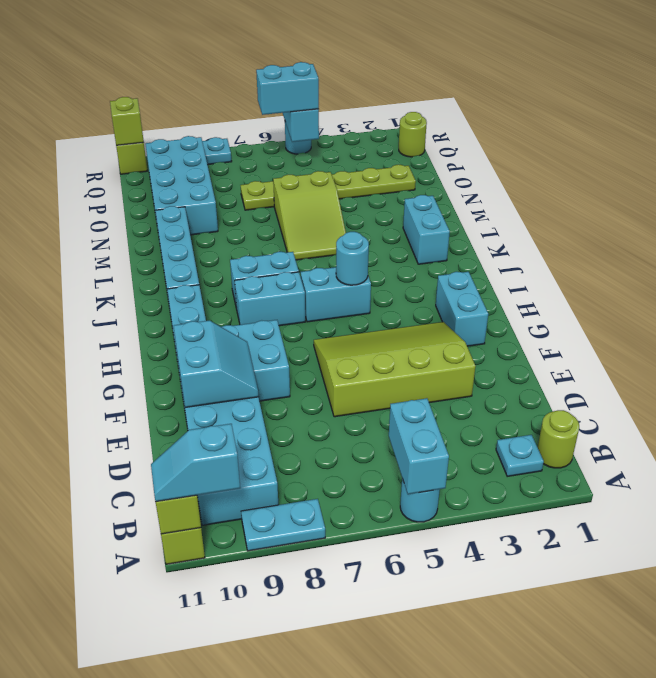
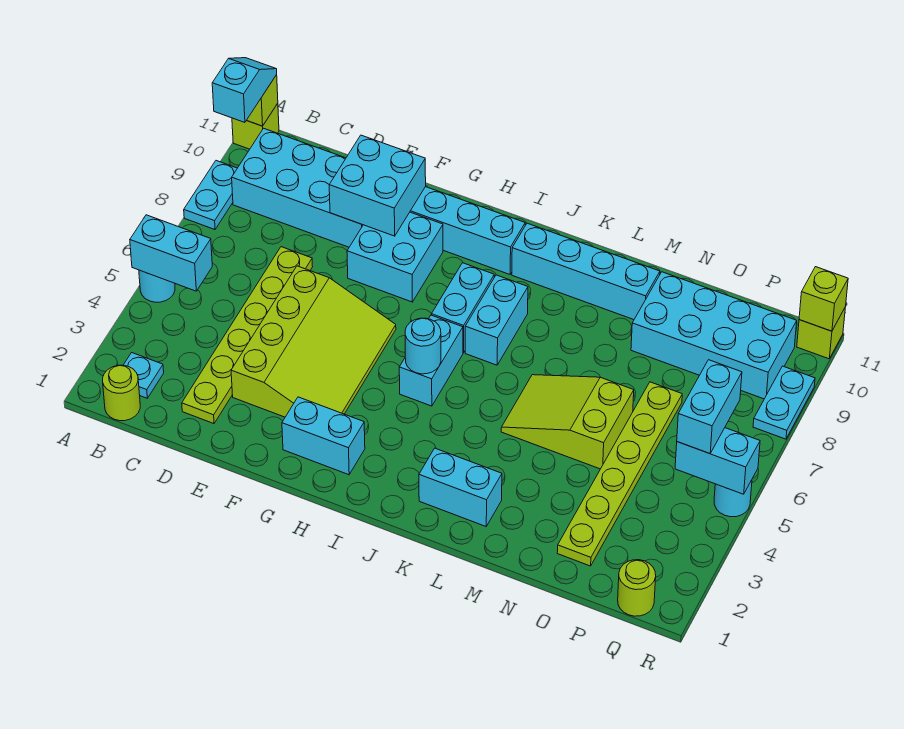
none -> lime 1x6 plate [182,247,313,424]
cyan 2x2 slope [174,321,259,407] -> cyan 2x2 brick [329,135,426,236]

